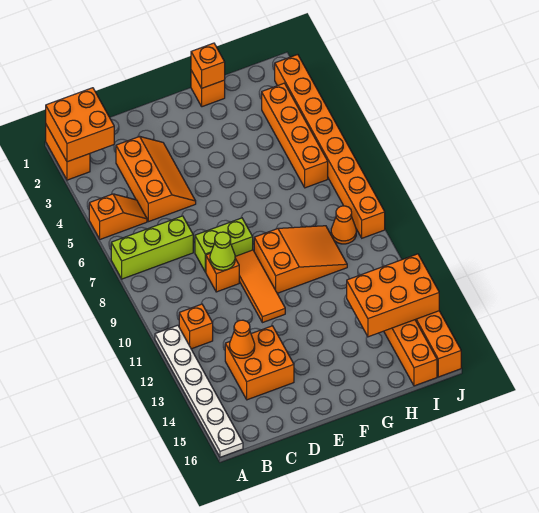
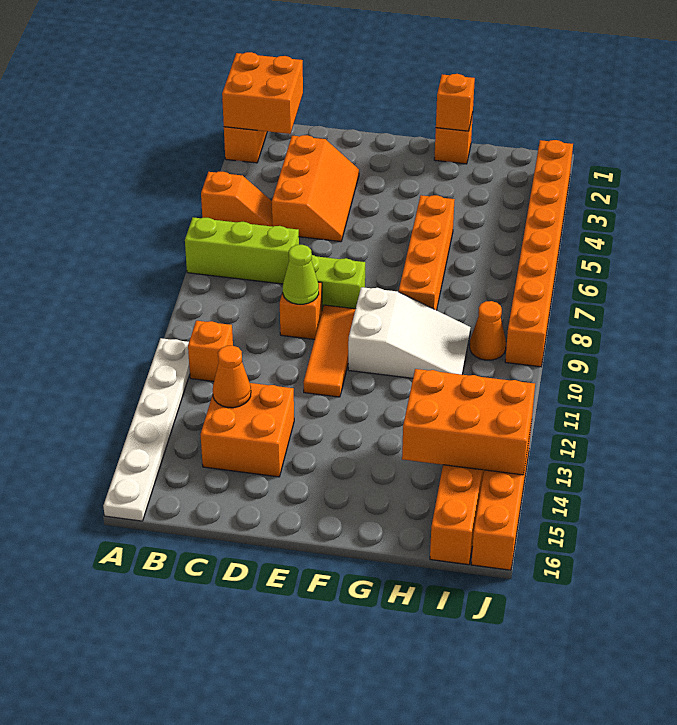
orange 2x3 slope [254,226,347,293] -> white 2x3 slope [348,287,471,378]
orange 1x4 brick [262,83,328,188] -> orange 1x4 brick moved to [399,195,455,310]

